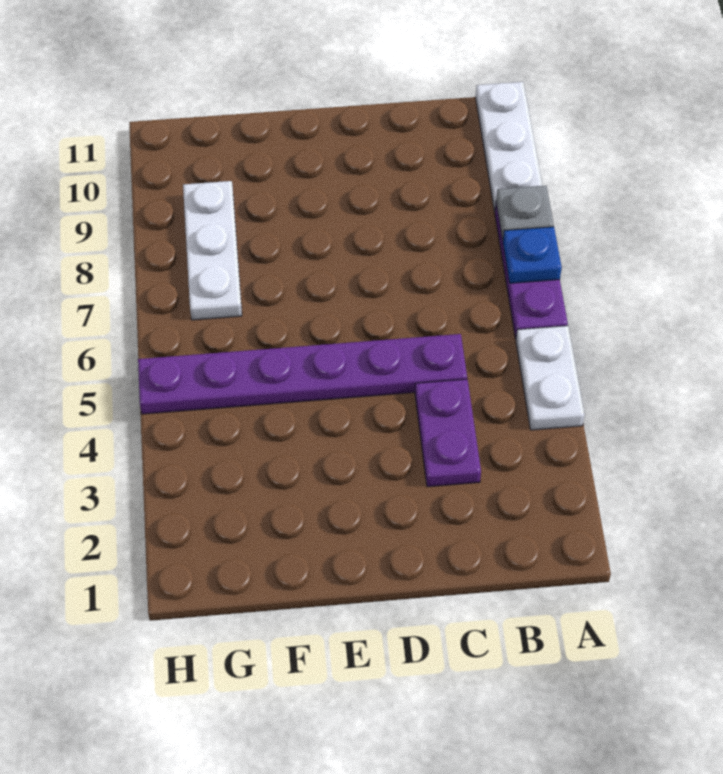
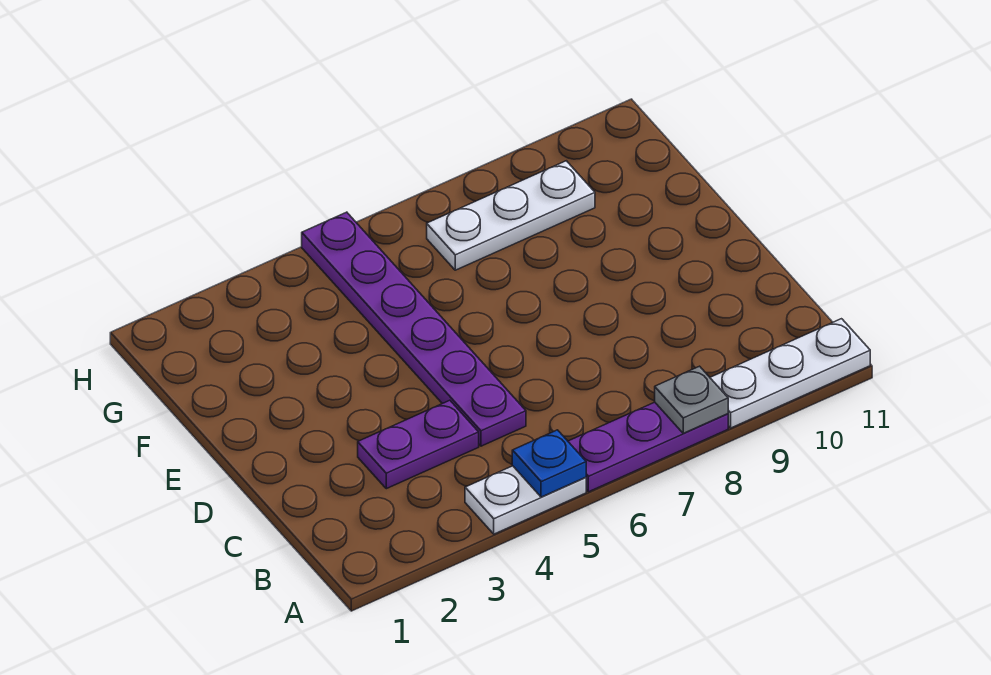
blue 1x1 plate [503,227,562,283] -> blue 1x1 plate moved to [512,430,586,497]

